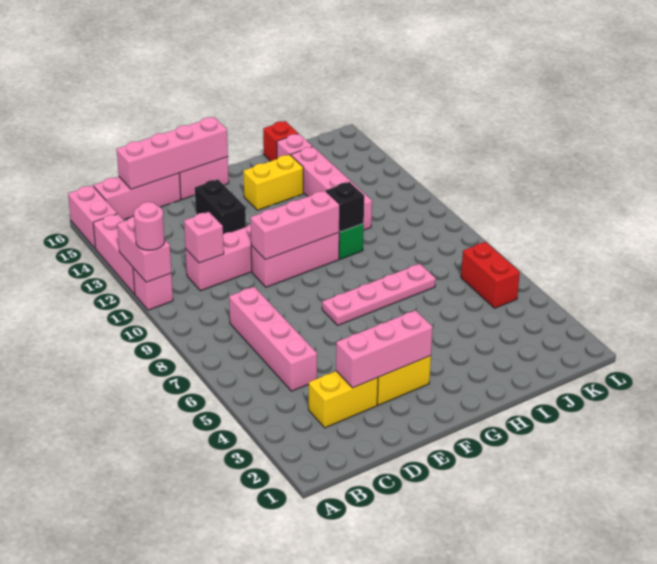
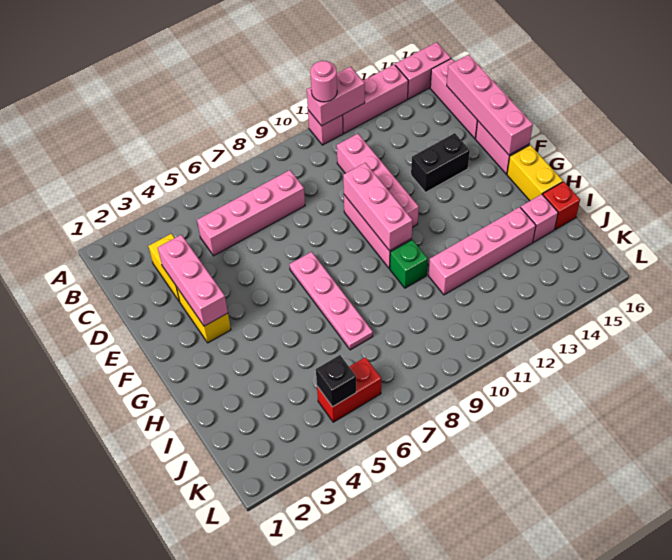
pink 1x1 brick [184,212,224,263] -> none
yellow 1x2 brick [243,155,303,210] -> yellow 1x2 brick moved to [507,145,563,201]
black 1x1 brick [326,182,364,232] -> black 1x1 brick moved to [316,355,356,407]

